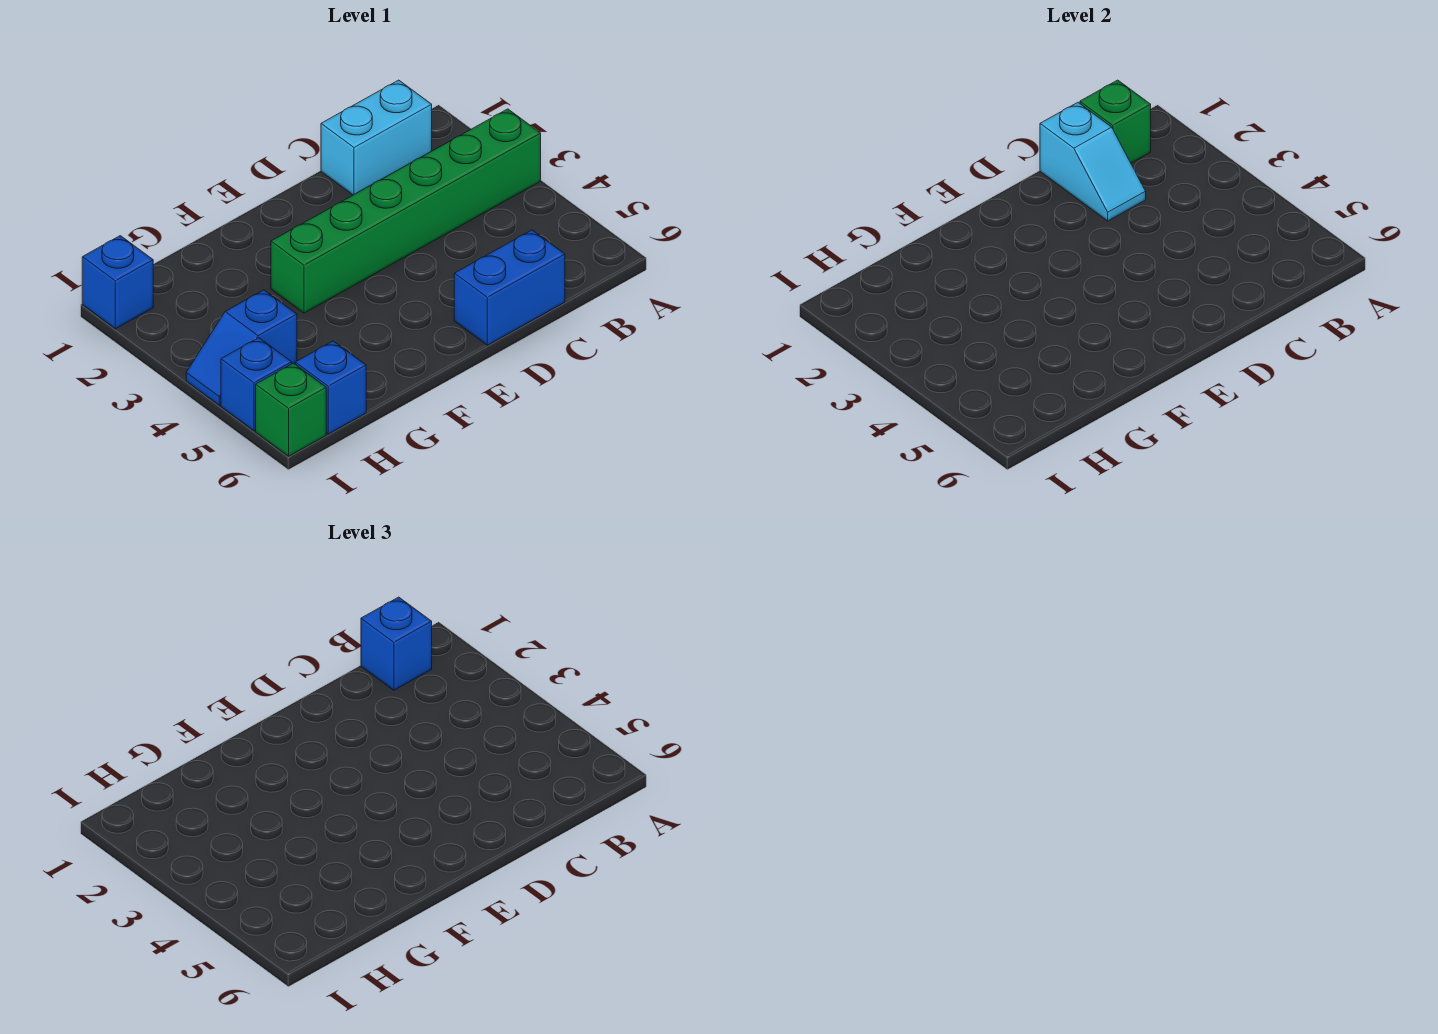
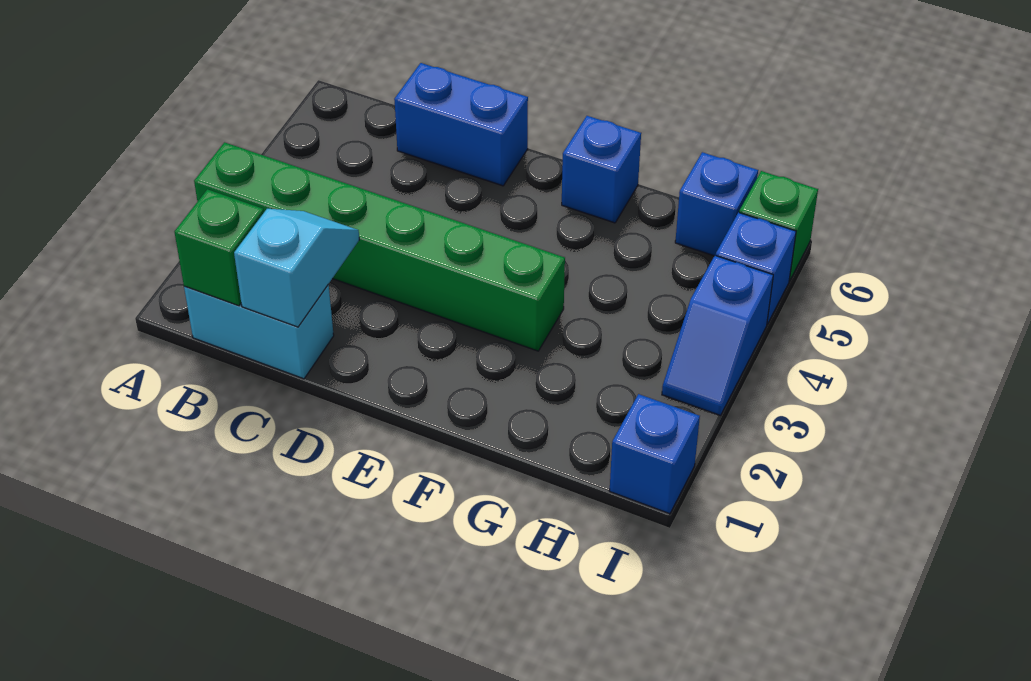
blue 1x1 brick [361,597,432,690] -> blue 1x1 brick moved to [562,116,641,223]
blue 1x2 slope [186,290,297,405] -> blue 1x2 slope turned to [662,255,773,415]

